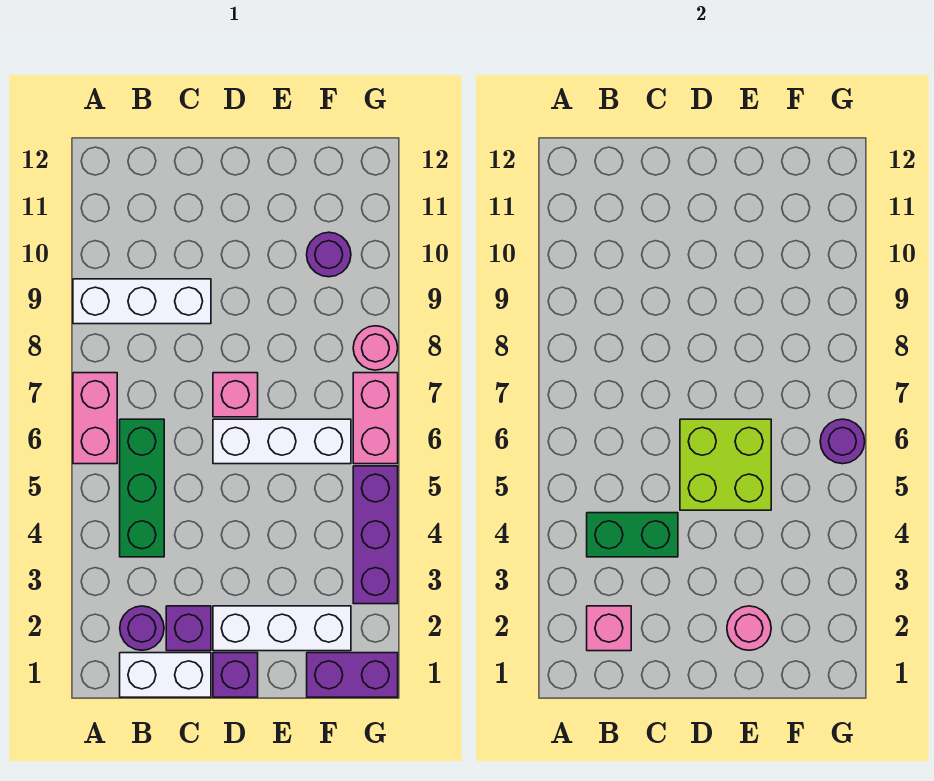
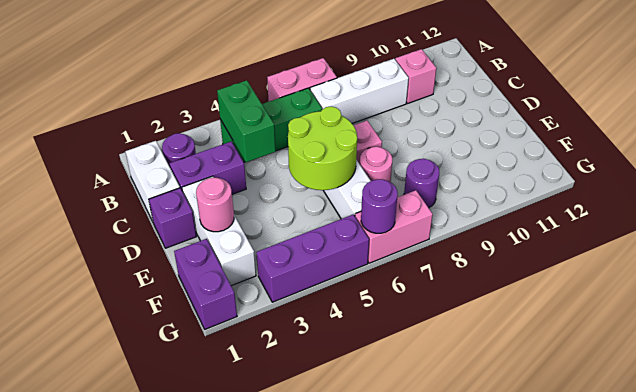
white 1x3 brick [73,279,211,324] -> white 1x3 brick turned to [310,59,409,123]
pink 1x1 brick [587,606,631,651] -> pink 1x1 brick moved to [395,49,436,103]
purple 1x1 brick [166,606,211,651] -> purple 1x2 brick [169,142,246,194]
lime 2x2 brick [680,419,771,510] -> lime 2x2 round brick [288,106,357,190]
purple 1x1 round brick [307,232,351,277] -> purple 1x1 round brick moved to [404,159,440,208]
pink 1x1 round brick [353,326,398,370] -> pink 1x1 round brick moved to [360,147,392,182]

